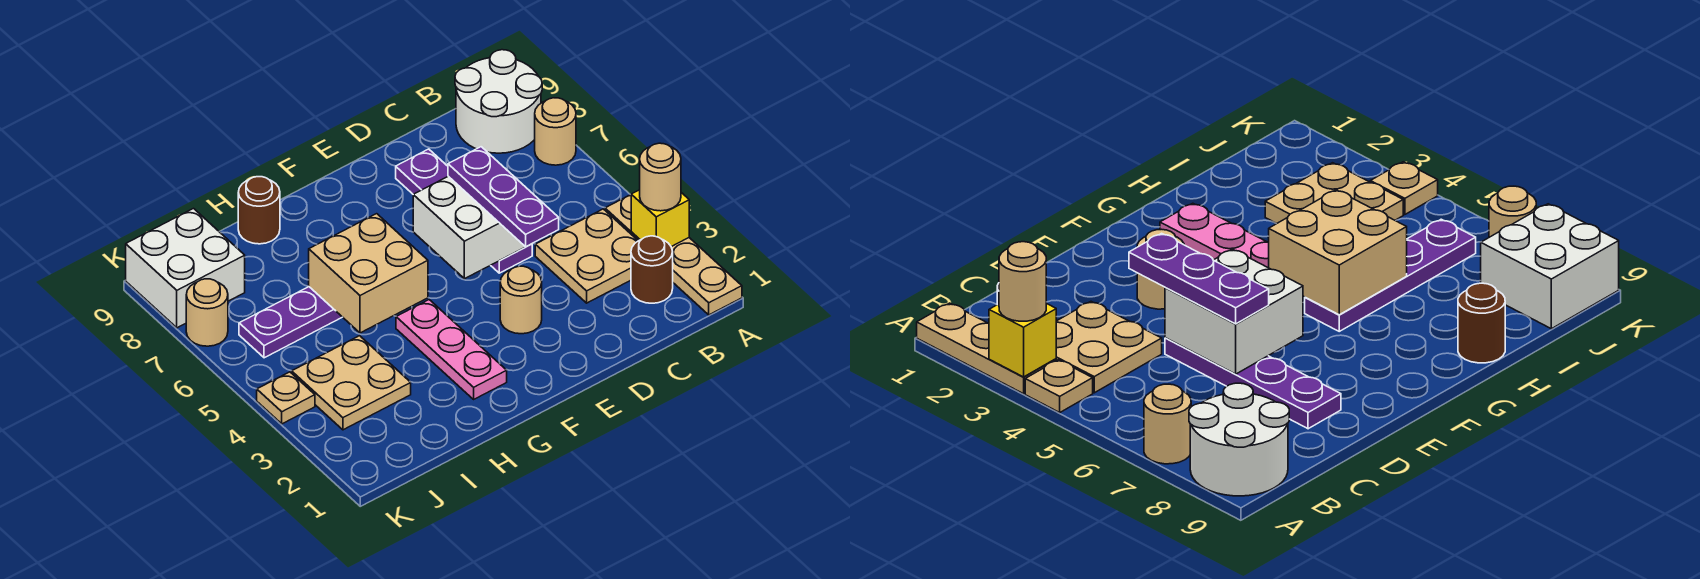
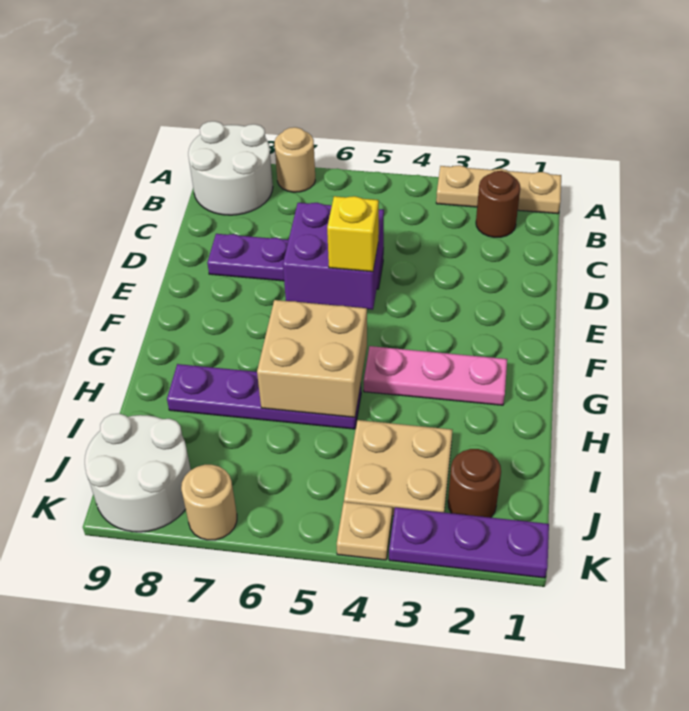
yellow 1x1 brick [631,190,689,247] -> yellow 1x1 brick moved to [327,196,379,272]
tan 1x1 round brick [640,143,681,211] -> none
tan 1x1 plate [605,195,631,234] -> none
tan 2x2 plate [535,209,638,303] -> none
purple 1x3 plate [448,147,559,247] -> purple 1x3 plate moved to [389,507,549,578]
white 2x2 brick [413,176,525,279] -> purple 2x2 brick [283,203,384,310]
tan 1x1 round brick [500,266,542,334] -> none
purple 1x4 plate [239,287,342,358] -> purple 1x4 plate turned to [167,364,361,429]
brown 1x1 round brick [238,177,280,244] -> brown 1x1 round brick moved to [448,449,501,518]
white 2x2 brick [126,209,245,328] -> white 2x2 round brick [85,413,191,532]

